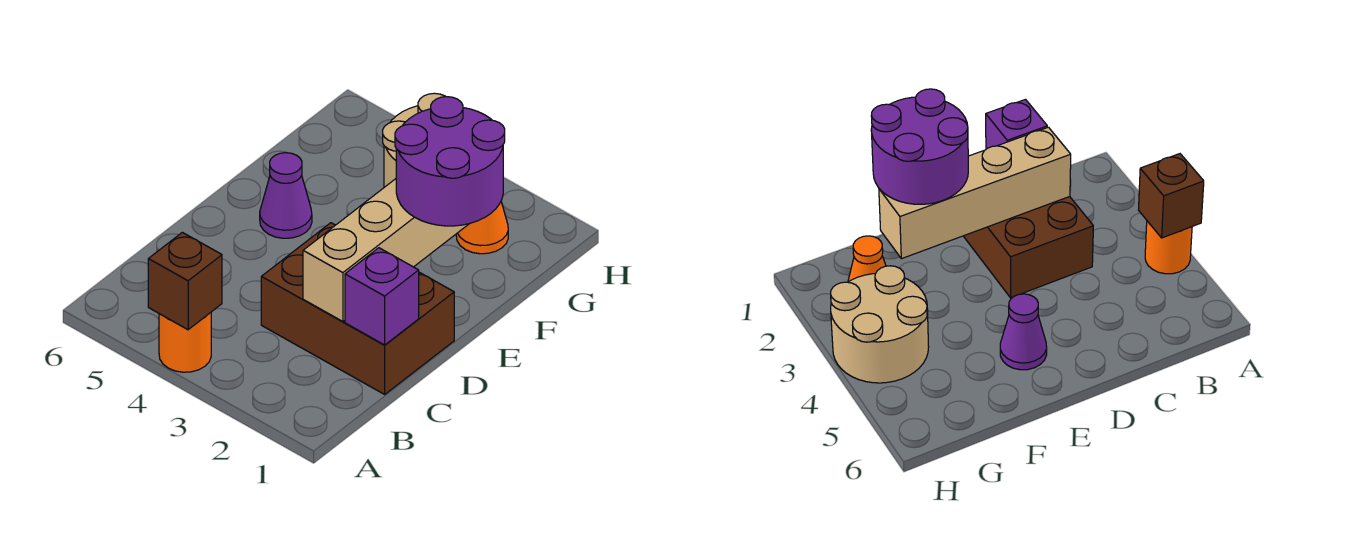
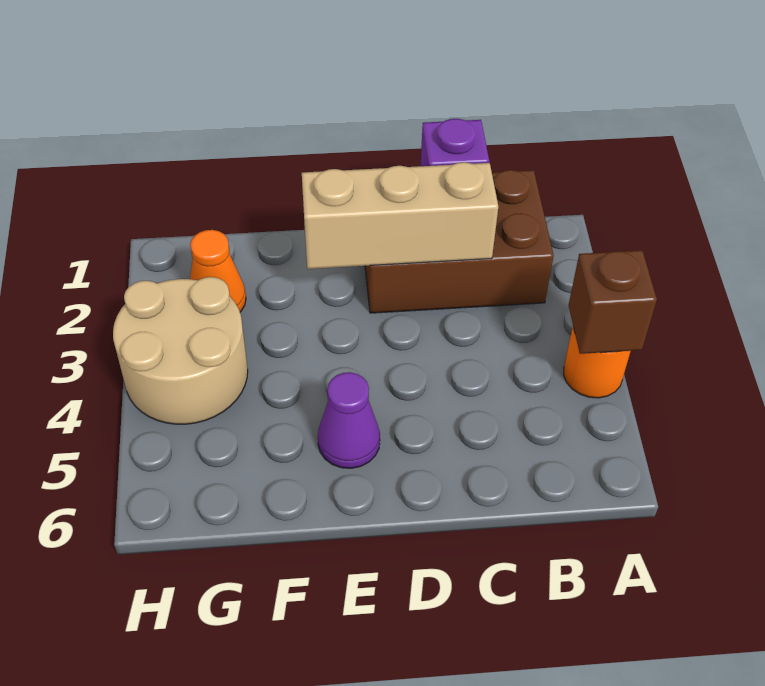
brown 2x3 brick [261,223,454,394] -> brown 2x3 brick turned to [365,170,554,313]
tan 1x4 brick [303,179,468,321] -> tan 1x3 brick [302,162,498,269]
purple 2x2 round brick [395,97,505,226] -> none

